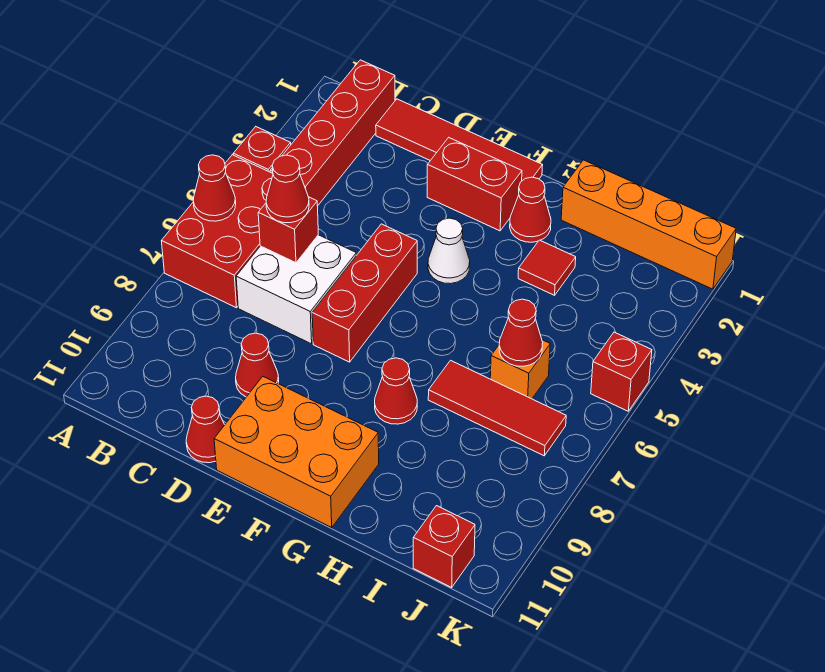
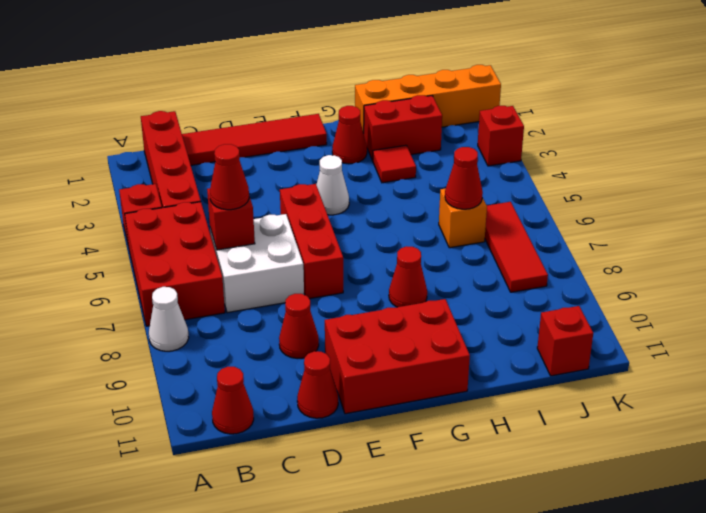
red 1x1 cone [193,155,236,221] -> red 1x1 cone moved to [212,367,254,434]
none -> white 1x1 cone [149,287,189,351]
red 1x2 brick [427,138,522,231] -> red 1x2 brick moved to [364,95,442,160]
orange 2x3 brick [214,377,379,527] -> red 2x3 brick [325,299,470,414]
red 1x3 tile [428,360,566,456] -> red 1x3 tile turned to [485,202,548,292]
red 1x1 brick [591,332,652,411] -> red 1x1 brick moved to [478,106,524,166]

